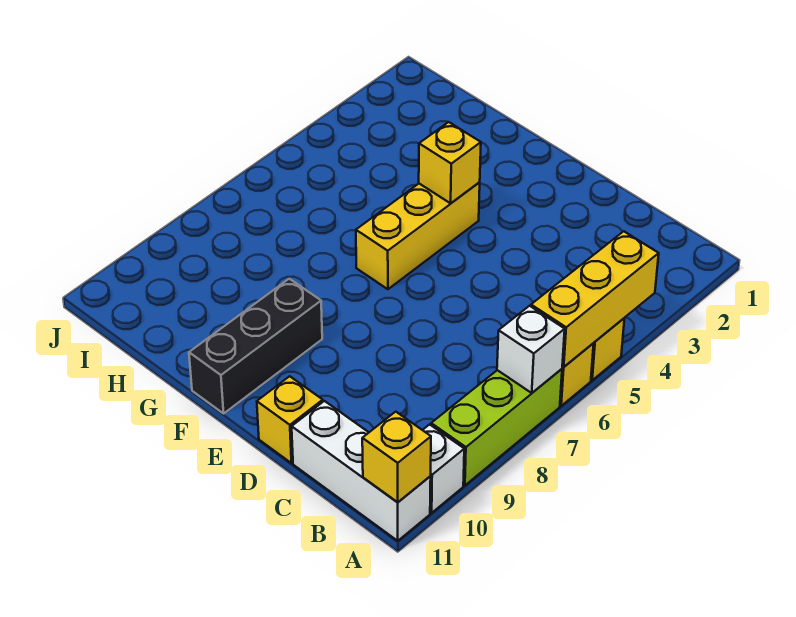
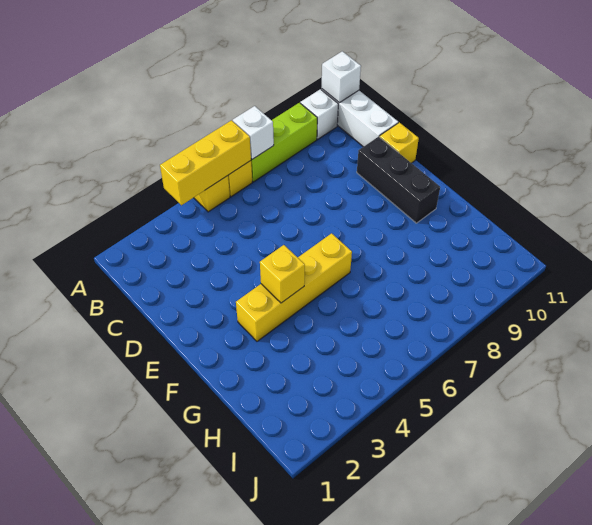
yellow 1x1 brick [362,412,431,502] -> white 1x1 brick [321,51,361,103]
yellow 1x3 brick [356,182,480,289] -> yellow 1x4 brick [236,233,352,341]
black 1x3 brick [189,279,322,413] -> black 1x3 brick turned to [357,137,440,223]

